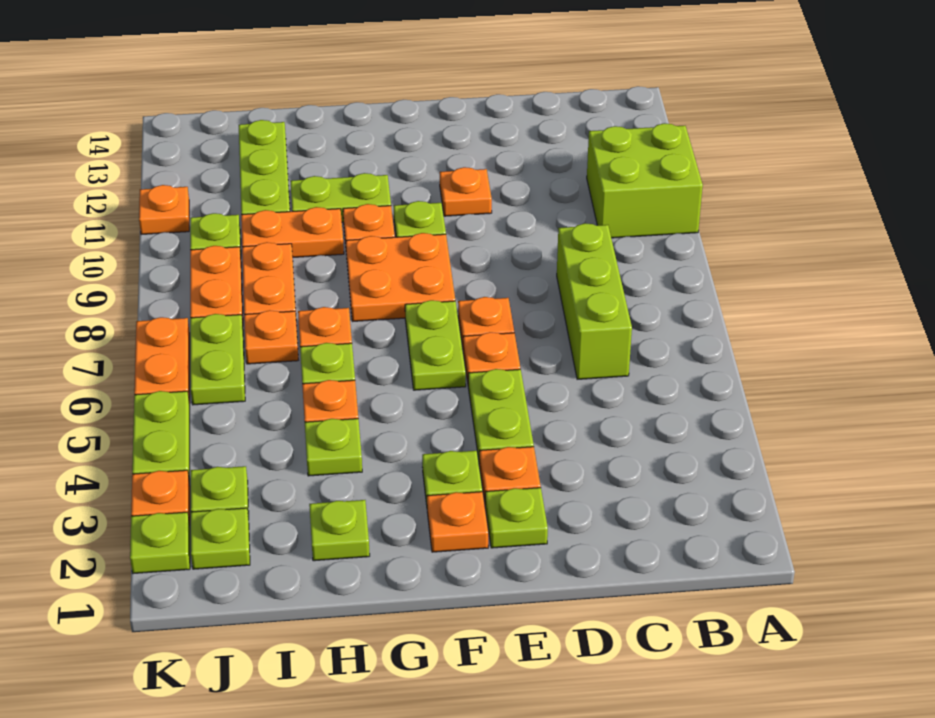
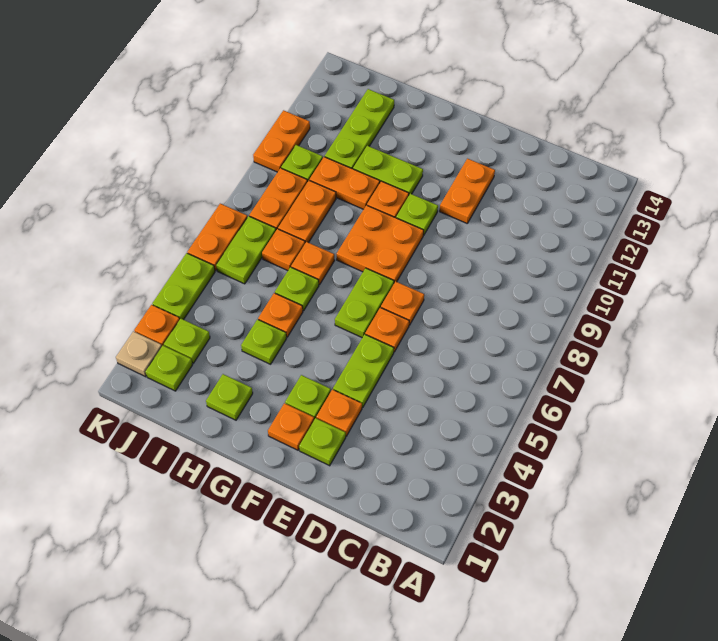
lime 2x2 brick [587,123,703,238] -> none
lime 1x3 brick [557,223,632,379] -> none
orange 1x1 plate [440,167,492,216] -> orange 1x2 plate [440,159,495,224]
lime 1x1 plate [130,512,190,574] -> tan 1x1 plate [116,331,162,377]
orange 1x1 plate [139,185,189,235] -> orange 1x2 plate [253,110,310,172]

